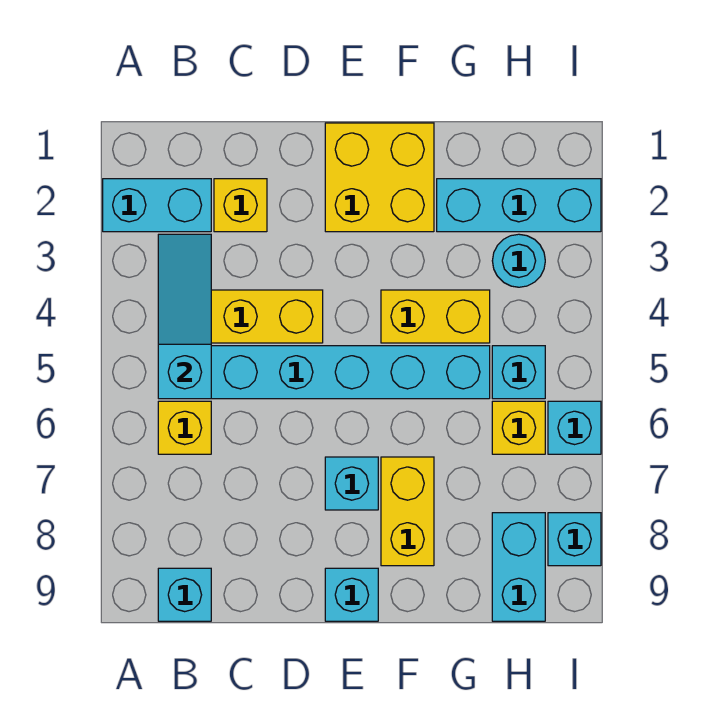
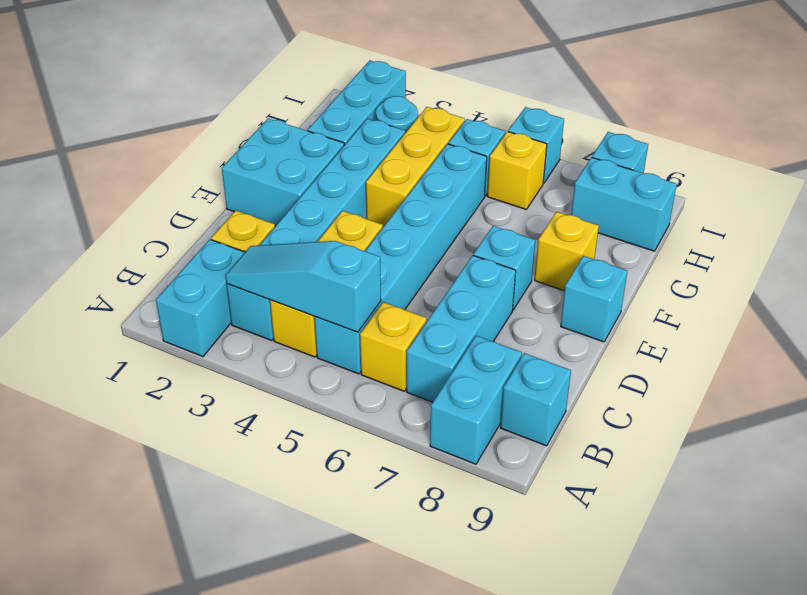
none -> cyan 1x2 brick [430,336,522,464]
none -> cyan 1x6 brick [227,119,405,341]
none -> cyan 1x3 brick [407,256,516,402]
yellow 2x2 brick [325,123,434,232] -> cyan 2x2 brick [222,118,344,226]
yellow 1x2 brick [381,290,490,343] -> yellow 1x3 brick [366,107,465,227]
yellow 1x2 brick [381,457,434,566] -> yellow 1x1 brick [535,212,599,291]

